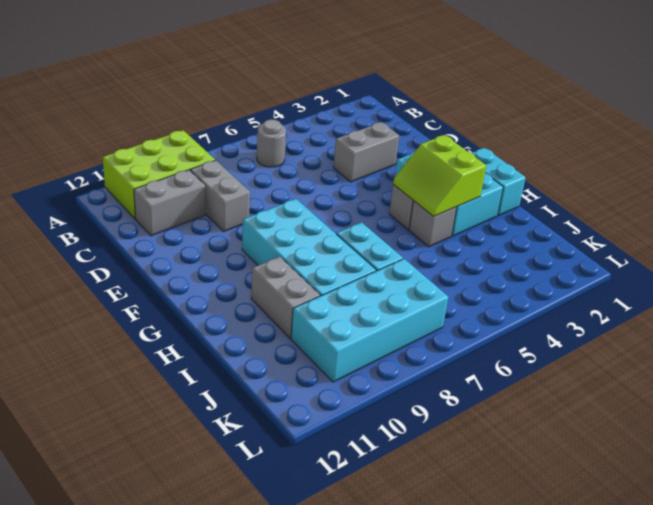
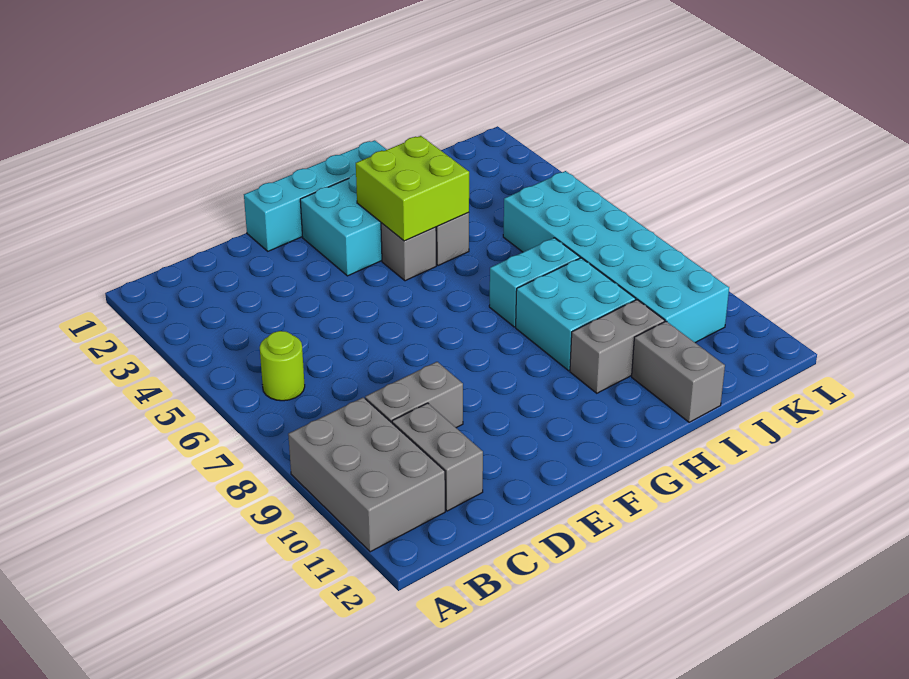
lime 2x3 brick [103,130,215,218] -> grey 2x3 brick [288,397,445,552]
grey 1x1 round brick [257,119,286,167] -> lime 1x1 round brick [260,331,305,401]
grey 1x2 brick [333,122,399,182] -> grey 1x2 brick moved to [632,321,725,422]
cyan 2x4 brick [242,199,376,296] -> cyan 2x2 brick [516,258,636,371]
cyan 1x2 brick [472,148,526,216] -> cyan 1x4 brick [244,140,387,251]
lime 2x2 slope [393,135,486,216] -> lime 2x2 brick [356,136,469,241]
cyan 2x4 brick [291,259,448,382] -> cyan 2x6 brick [503,171,729,343]

